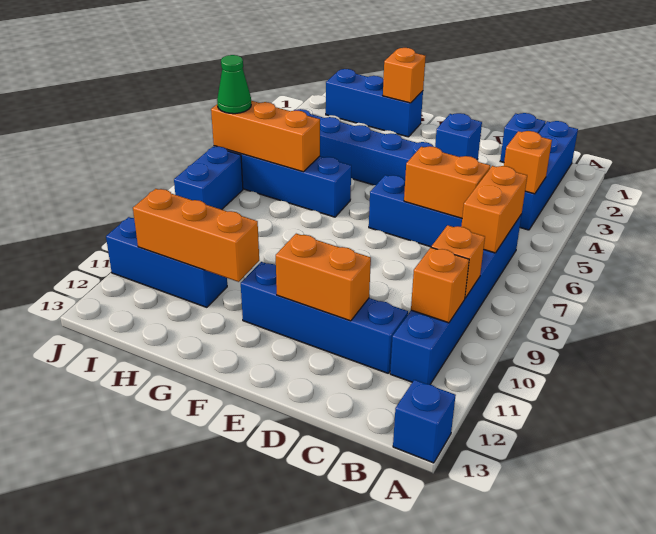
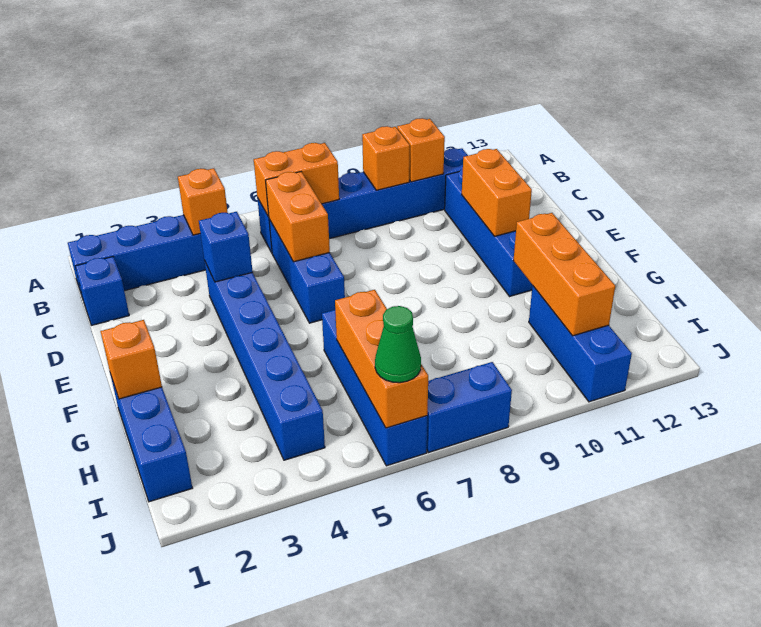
blue 1x1 brick [393,380,456,463] -> none

